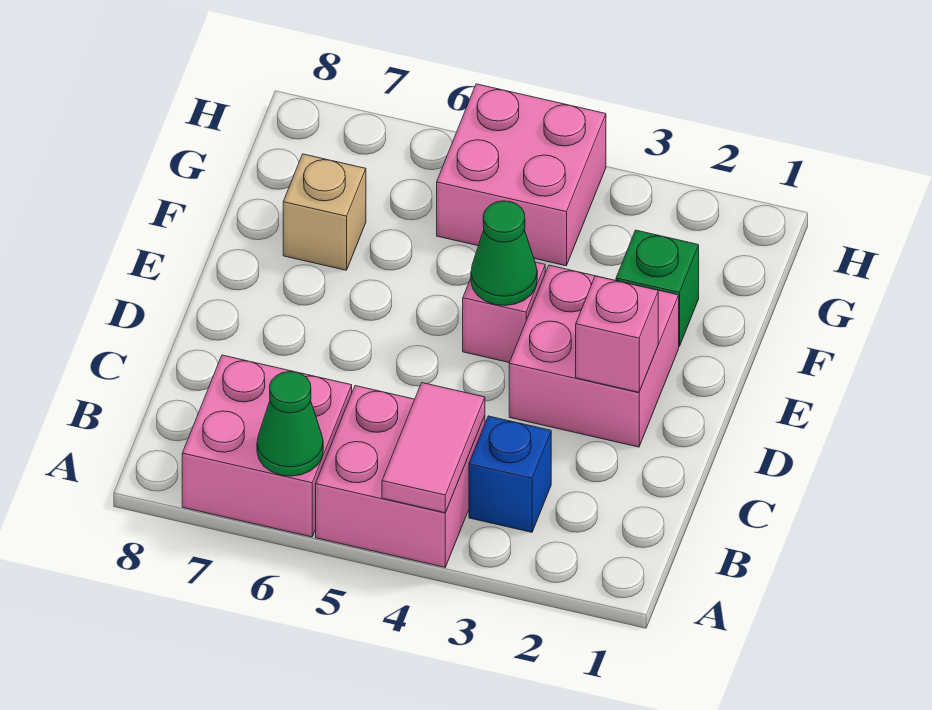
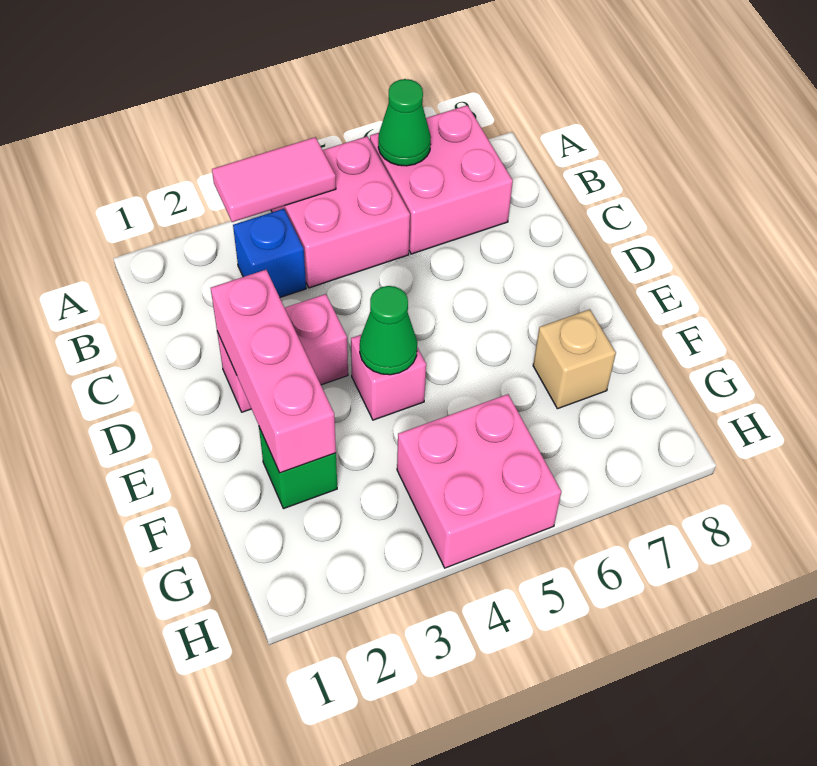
pink 1x2 tile [382,383,485,513] -> pink 1x2 tile turned to [212,137,336,222]
pink 2x2 brick [509,265,679,447] -> pink 1x2 brick [217,294,348,412]
pink 1x1 brick [576,276,658,392] -> pink 1x3 brick [211,270,336,473]

